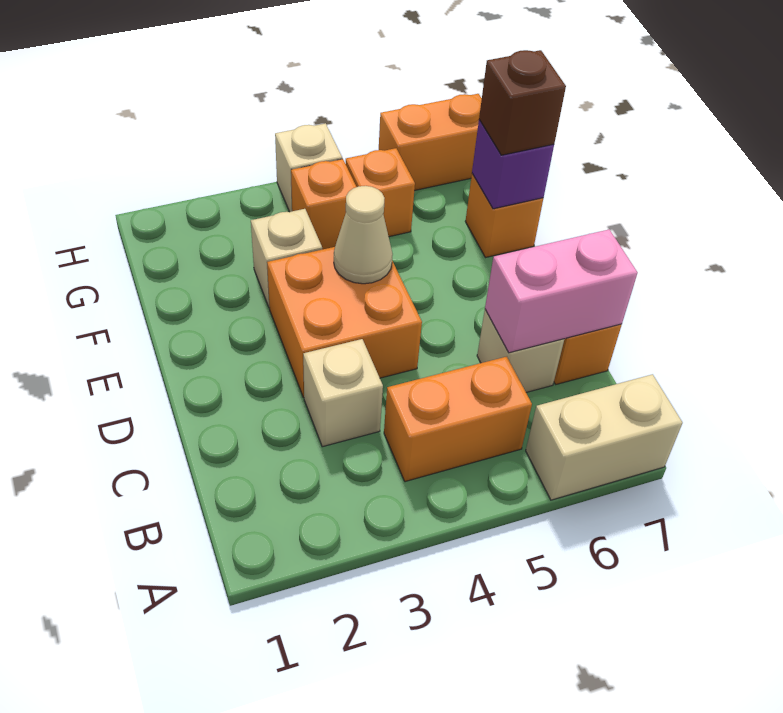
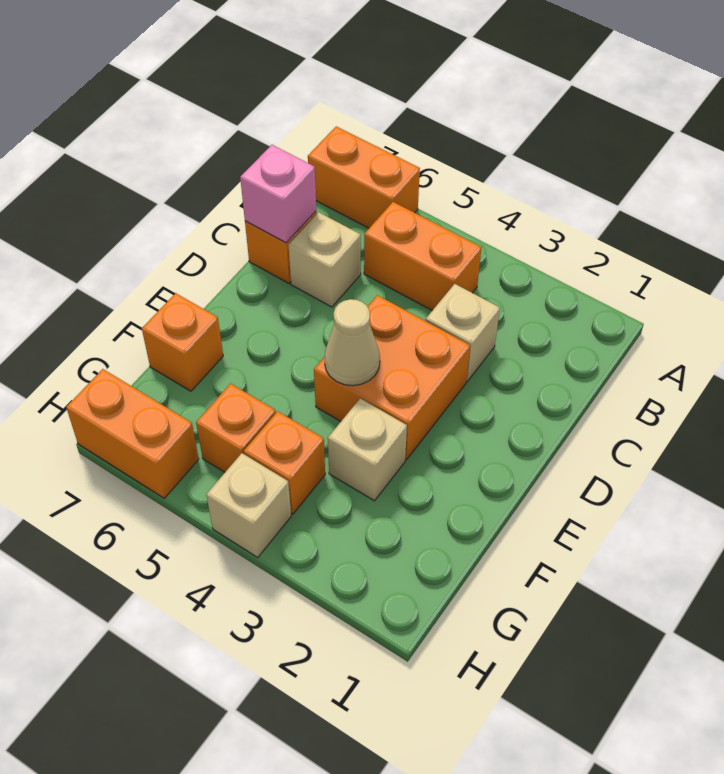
tan 1x2 brick [526,374,682,500] -> orange 1x2 brick [308,126,420,228]
pink 1x2 brick [485,229,638,353] -> pink 1x1 brick [240,145,316,243]
purple 1x1 brick [472,120,554,209] -> none
brown 1x1 brick [479,50,566,155] -> none

